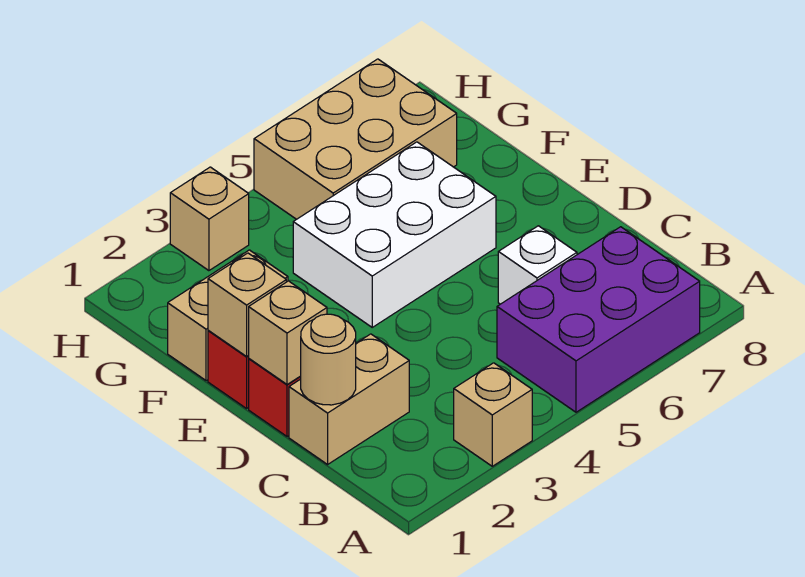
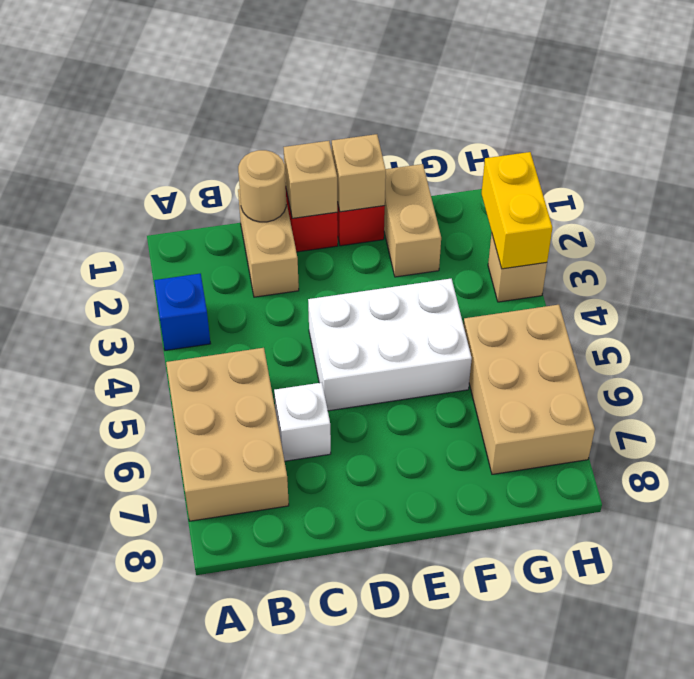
tan 1x1 brick [454,363,532,466] -> blue 1x1 brick [154,274,211,351]
purple 2x3 brick [497,227,700,412] -> tan 2x3 brick [166,348,289,521]
white 2x3 brick [293,142,496,327] -> white 2x3 brick turned to [308,279,472,411]
none -> yellow 1x2 brick [481,152,552,269]

